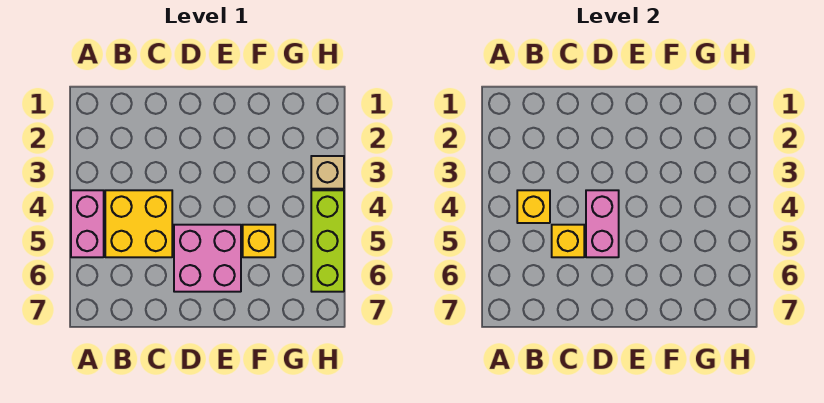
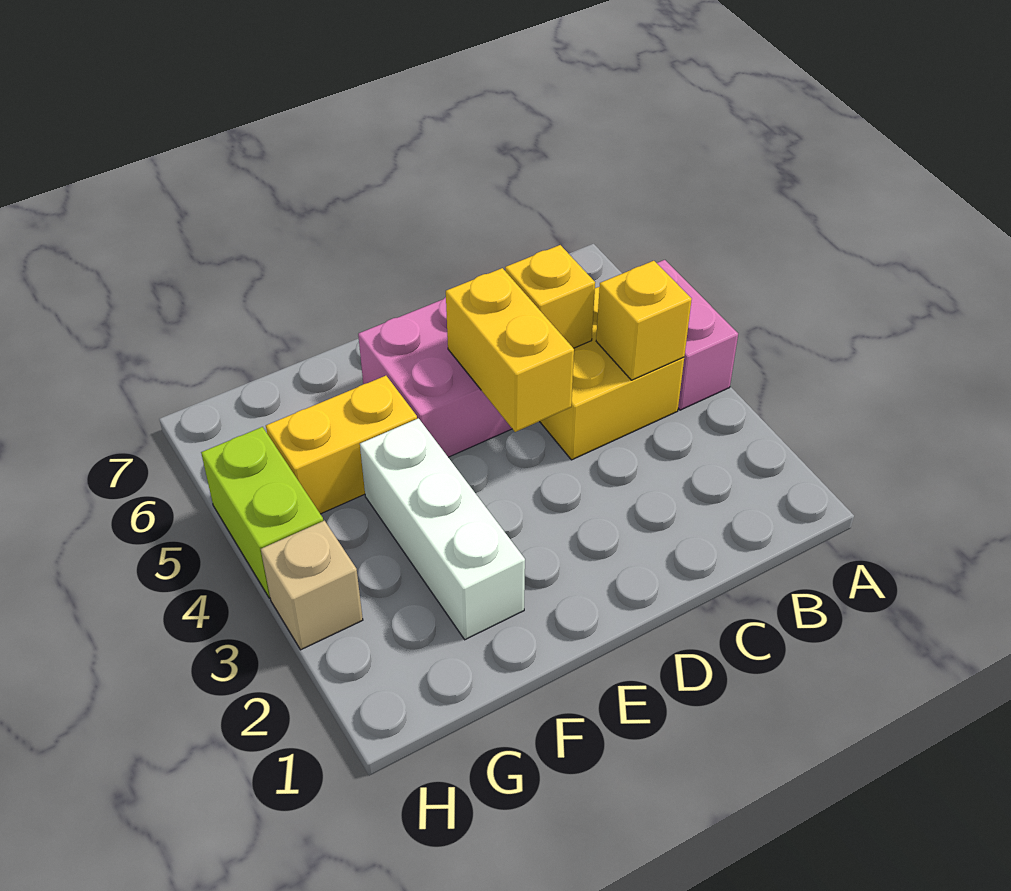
pink 1x2 brick [586,190,619,257] -> yellow 1x2 brick [446,268,574,432]
none -> white 1x3 brick [360,418,525,640]
yellow 1x1 brick [243,225,275,257] -> yellow 1x2 brick [266,376,417,514]
lime 1x3 brick [311,190,344,292] -> lime 1x2 brick [201,427,323,598]

